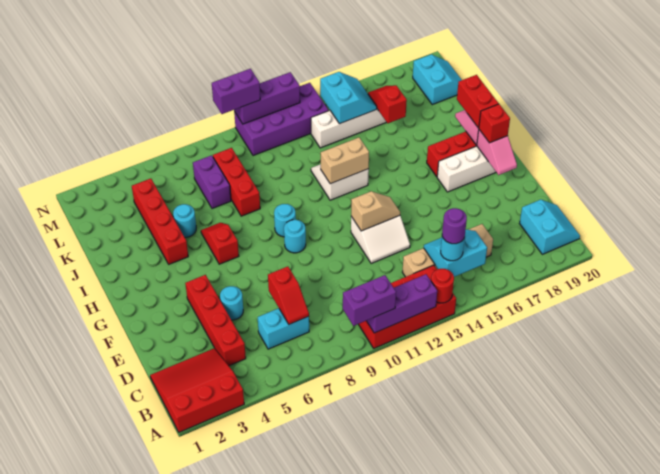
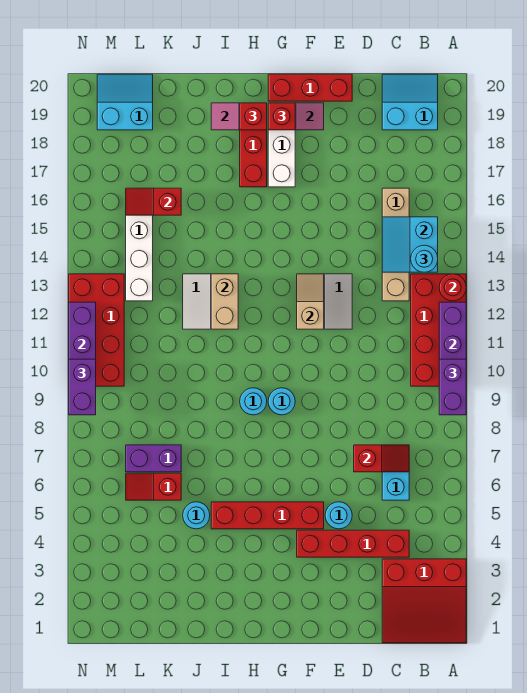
red 3x3 slope [150,348,244,432] -> red 3x3 slope turned to [382,559,466,643]
purple 1x1 round brick [442,208,467,244] -> none
red 1x2 slope [201,223,239,264] -> red 1x2 slope moved to [126,473,181,500]
red 1x2 brick [457,75,499,128] -> red 1x1 brick [240,103,267,130]
red 1x4 brick [132,179,188,264] -> red 1x4 brick moved to [211,502,324,529]
red 1x3 brick [213,148,260,216] -> red 1x3 brick moved to [268,74,352,101]
cyan 2x2 slope [320,72,377,124] -> none
purple 2x4 brick [234,83,329,156] -> red 2x4 brick [69,274,124,386]

